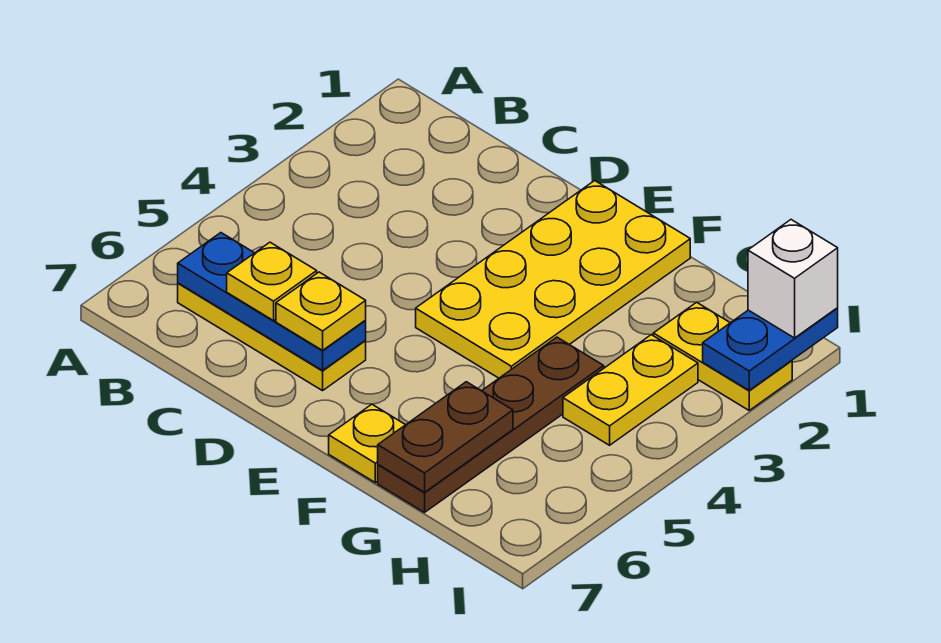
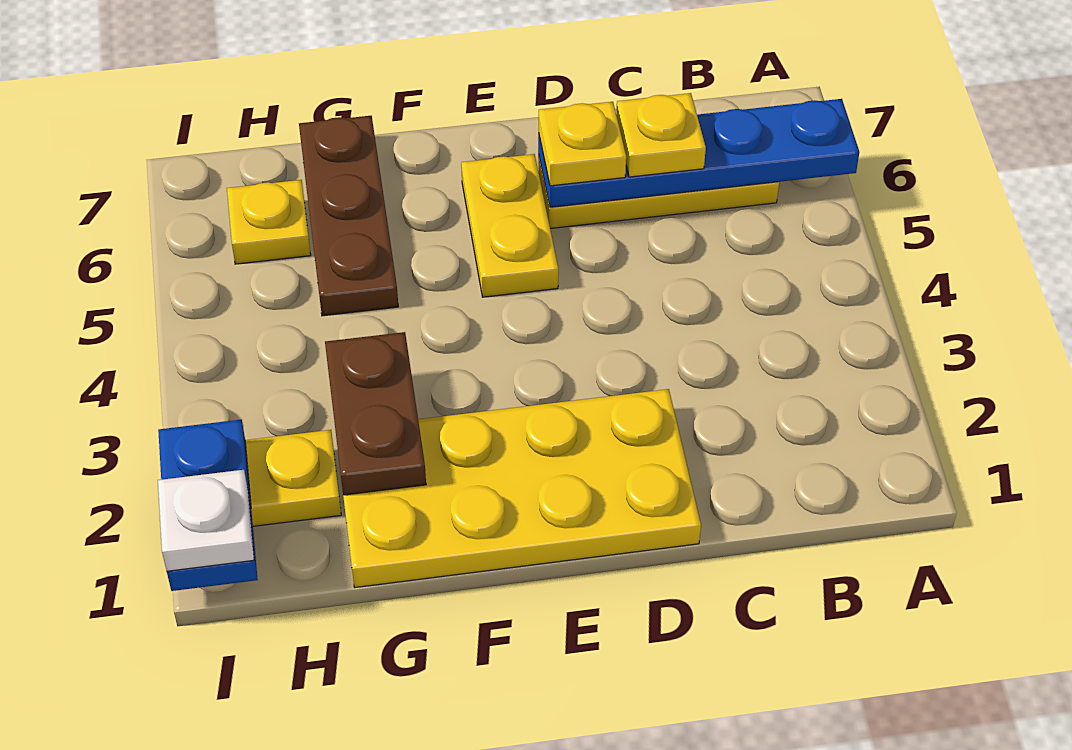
blue 1x3 plate [178,233,366,370] -> blue 1x4 plate [538,99,859,207]
yellow 2x4 plate [416,181,690,378] -> yellow 2x4 plate turned to [343,389,701,588]
yellow 1x1 plate [329,404,405,483] -> yellow 1x1 plate moved to [227,180,311,264]
brown 1x4 plate [378,337,604,512] -> brown 1x3 plate [299,116,398,316]
brown 1x2 plate [378,382,513,492] -> brown 1x2 plate moved to [325,332,426,495]
yellow 1x2 plate [563,335,698,445] -> yellow 1x2 plate moved to [461,154,558,297]
white 1x1 brick [748,220,838,338] -> white 1x1 plate [158,470,254,571]

